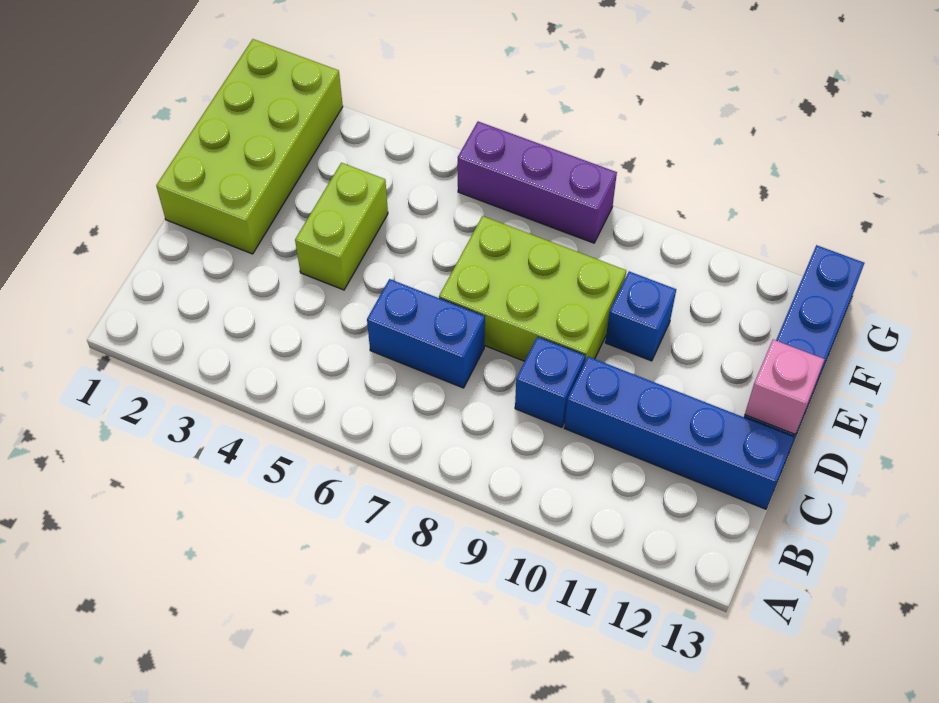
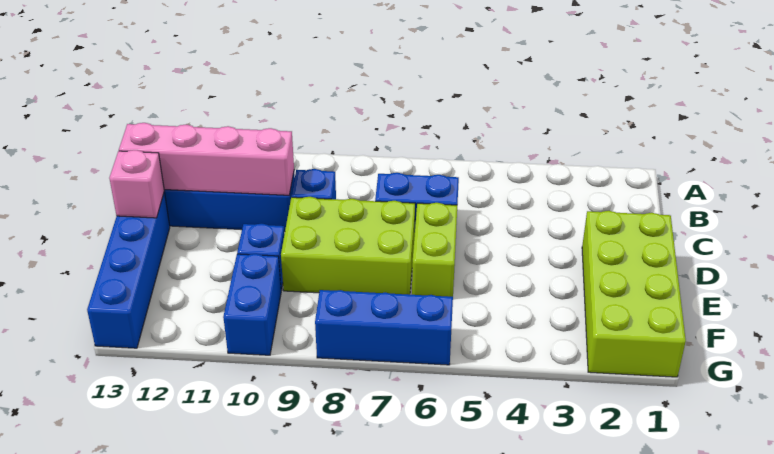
none -> pink 1x4 brick [119,123,294,195]
lime 1x2 brick [295,163,388,290] -> lime 1x2 brick moved to [412,203,457,297]
none -> blue 1x2 brick [223,254,281,355]
purple 1x3 brick [458,122,617,243] -> blue 1x3 brick [315,290,453,365]

